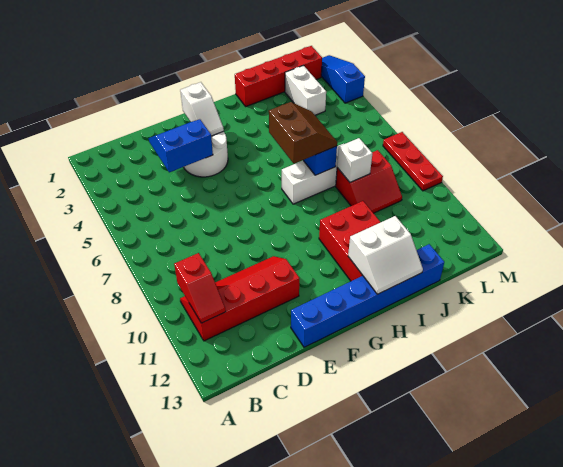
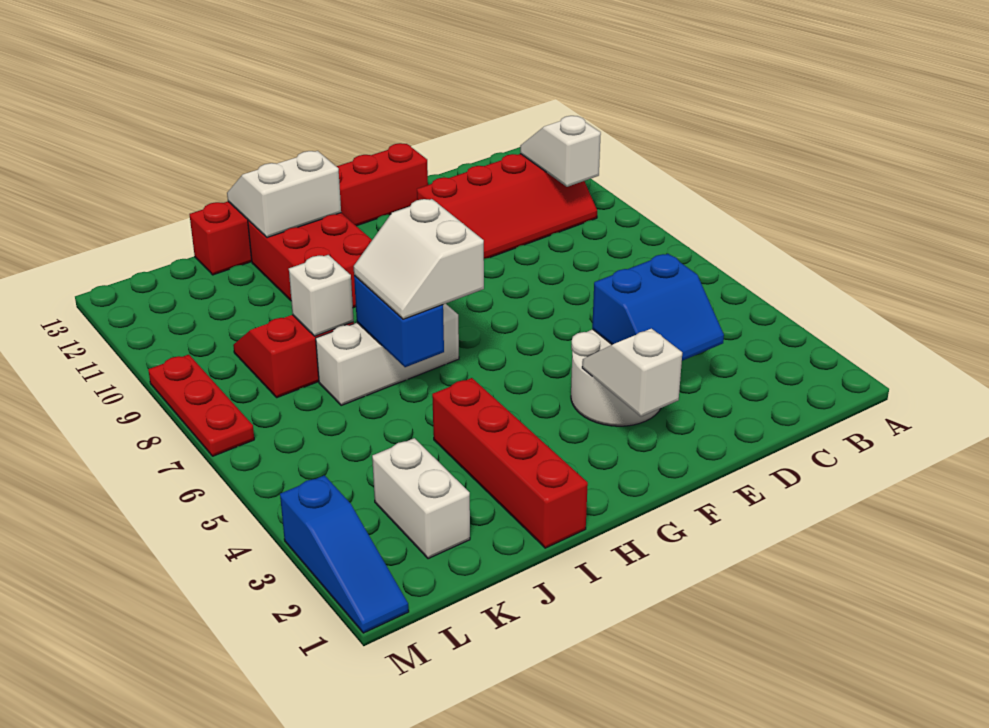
red 1x2 slope [174,253,226,323] -> white 1x2 slope [520,116,601,187]
blue 1x6 brick [291,244,444,347] -> red 1x6 brick [189,143,428,275]
brown 2x2 slope [269,102,337,164] -> white 2x2 slope [354,199,484,319]
red 1x4 brick [235,46,322,106] -> red 1x4 brick turned to [432,378,588,548]

